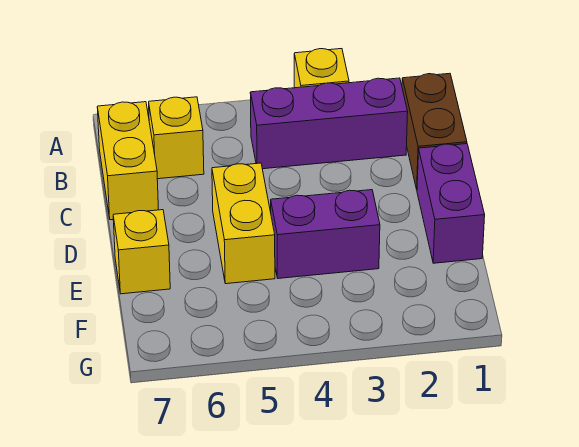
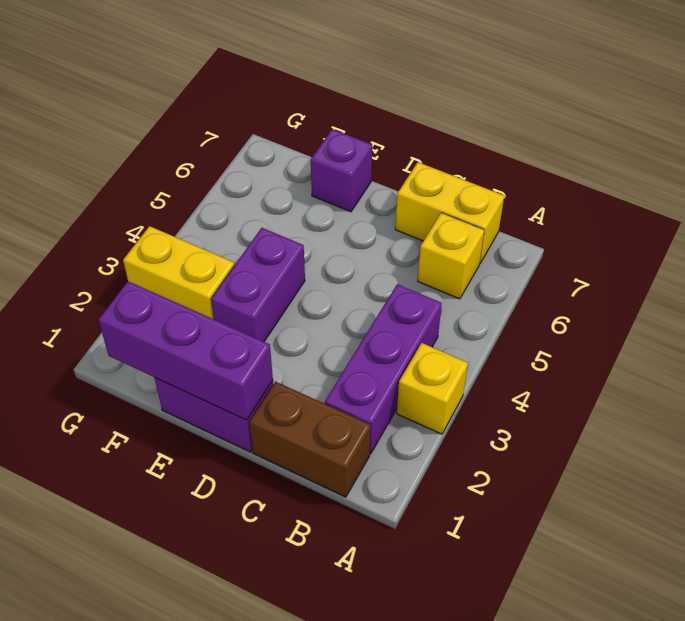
none -> purple 1x3 brick [99,281,273,420]
yellow 1x2 brick [212,163,275,284] -> yellow 1x2 brick moved to [123,226,234,319]
yellow 1x1 brick [113,210,170,294] -> purple 1x1 brick [311,129,372,212]

